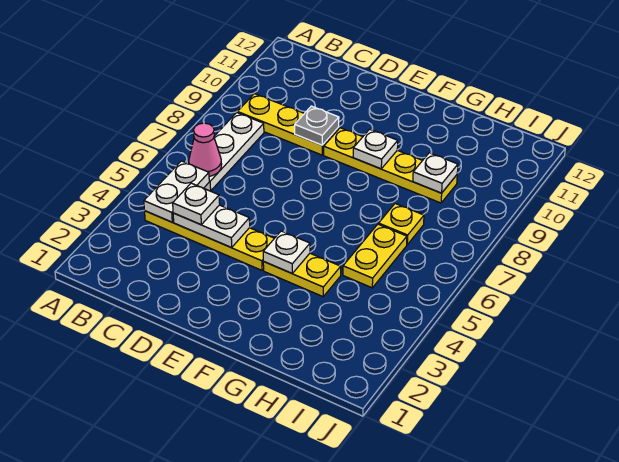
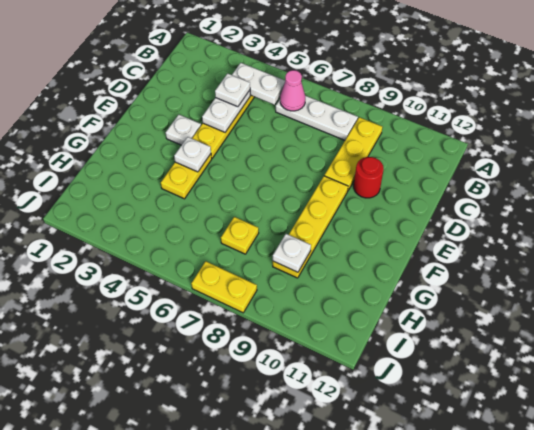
grey 1x1 plate [295,106,339,145] -> none
none -> red 1x1 round brick [354,157,384,198]
white 1x1 plate [353,129,398,169] -> white 1x1 plate moved to [166,115,201,145]
yellow 1x2 plate [343,224,407,288] -> yellow 1x2 plate moved to [191,261,257,313]

